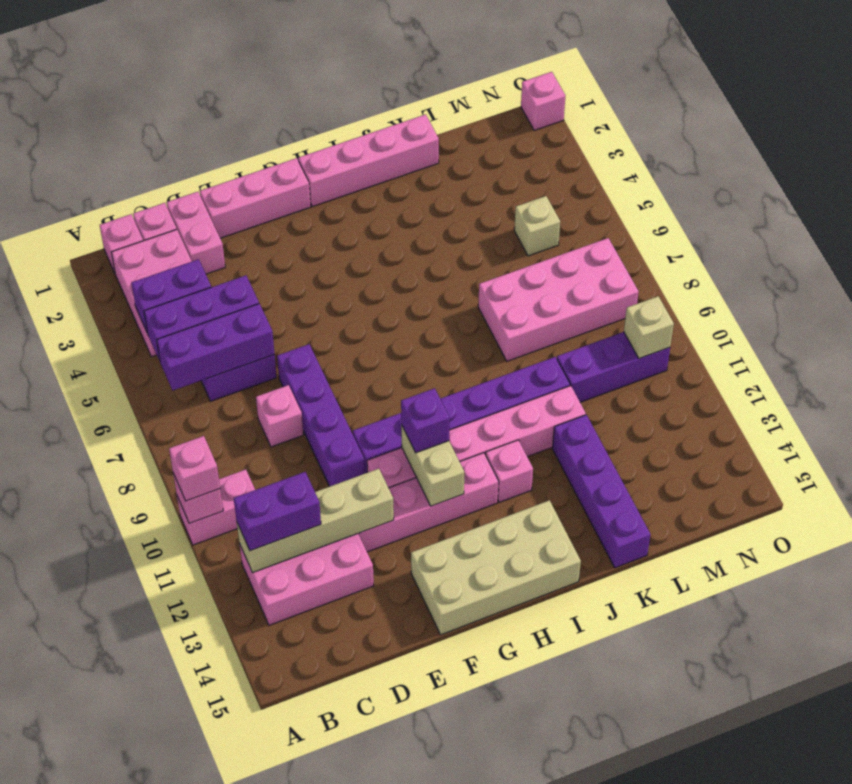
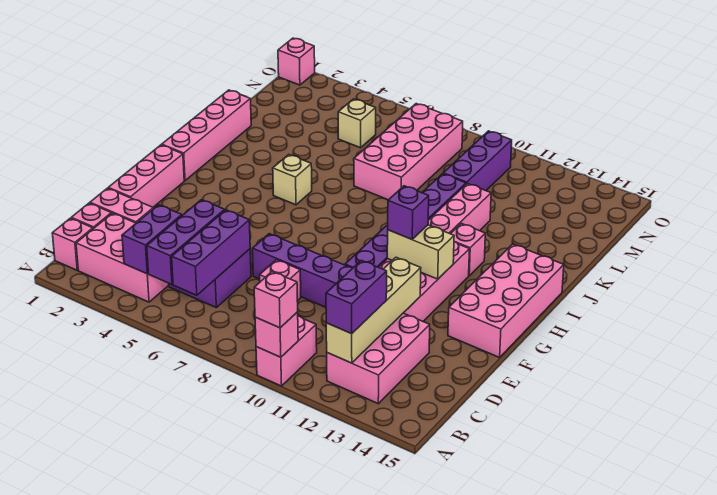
tan 2x4 brick [411,500,581,635] -> pink 2x4 brick [448,244,564,358]
purple 1x4 brick [552,415,651,568] -> none
tan 1x1 brick [624,296,674,359] -> tan 1x1 brick moved to [273,155,312,205]

